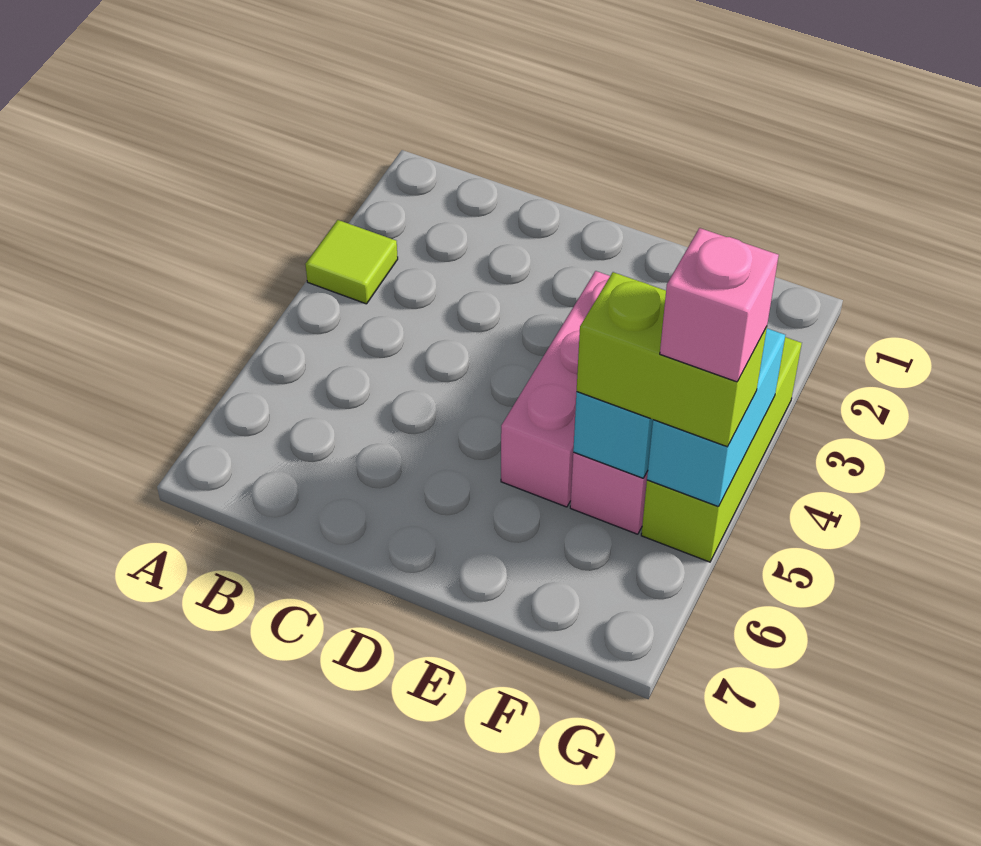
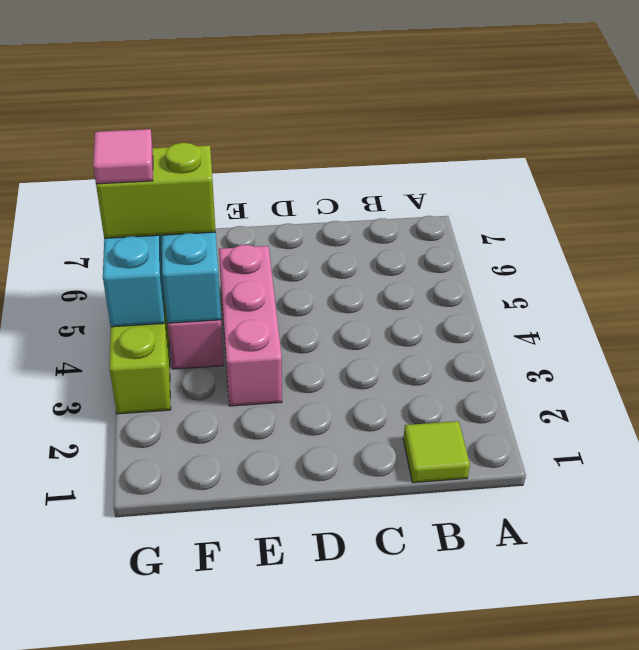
lime 1x1 tile [305,220,398,304] -> lime 1x1 tile moved to [403,421,470,483]
pink 1x1 brick [660,228,779,382] -> pink 1x1 tile [93,129,153,184]

